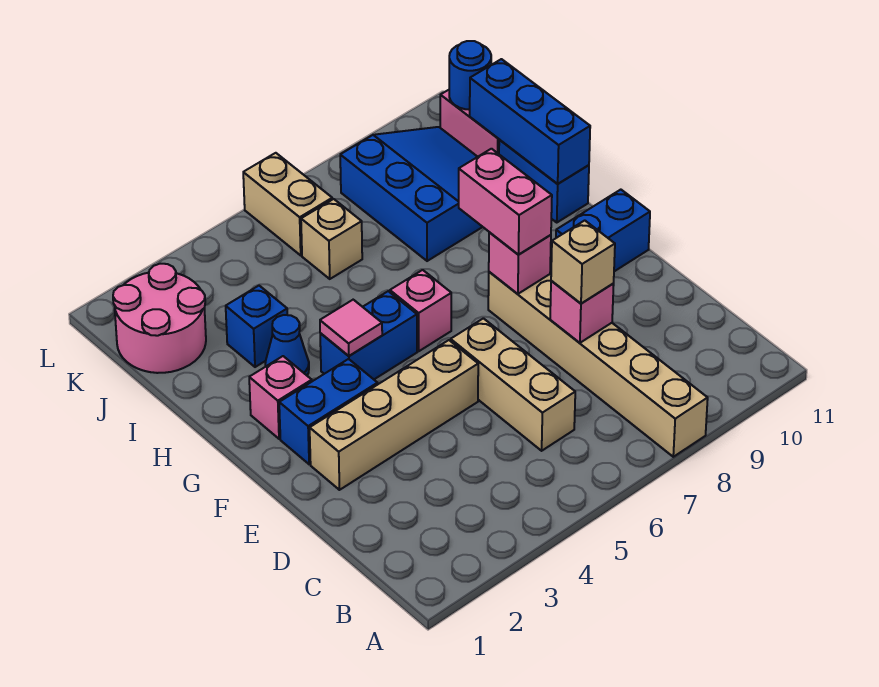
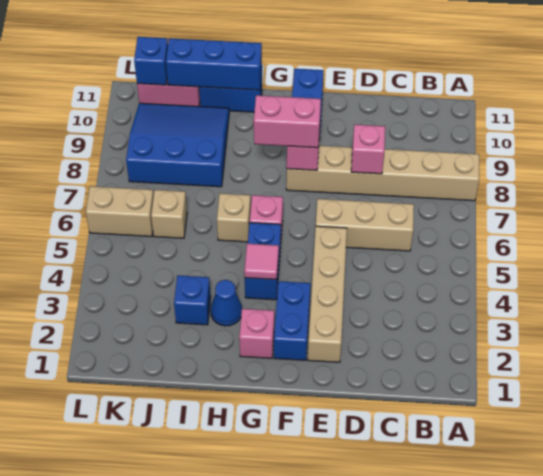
tan 1x1 brick [551,220,615,303] -> tan 1x1 brick moved to [217,193,251,242]
pink 2x2 round brick [113,264,206,373] -> none
blue 1x1 round brick [449,41,491,110] -> blue 1x1 brick [134,37,168,85]

